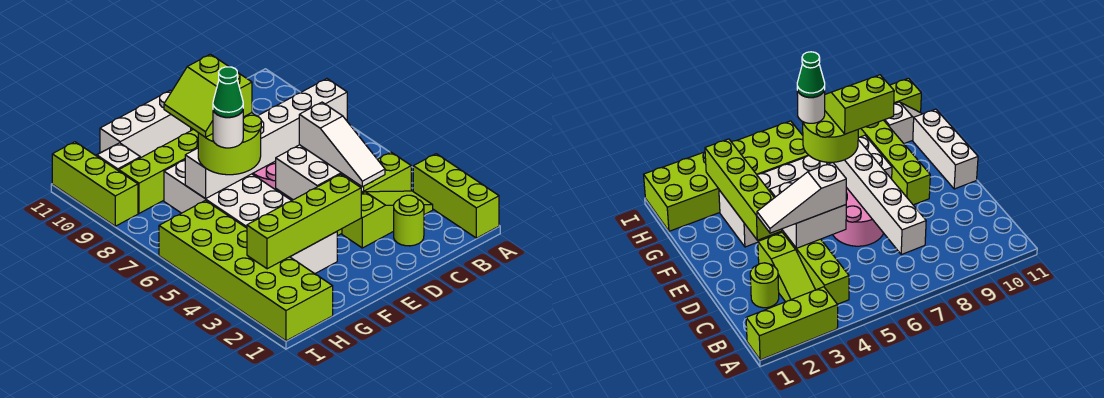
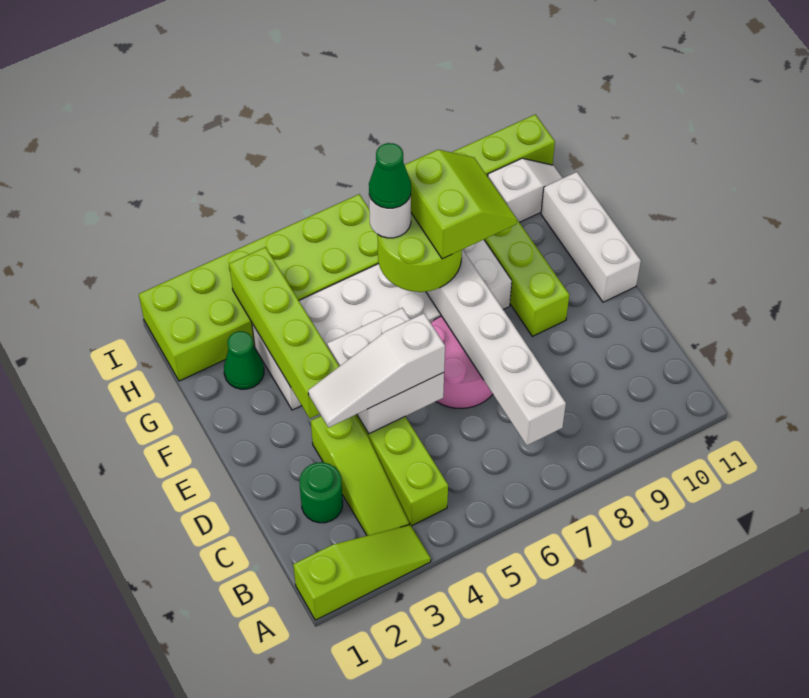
lime 1x3 brick [413,154,499,238] -> lime 1x3 slope [293,525,431,620]
lime 1x1 round brick [394,195,424,246] -> green 1x1 round brick [300,462,343,523]
lime 2x2 slope [164,54,252,137] -> lime 2x2 slope turned to [405,150,517,259]
none -> green 1x1 cone [224,331,264,389]

